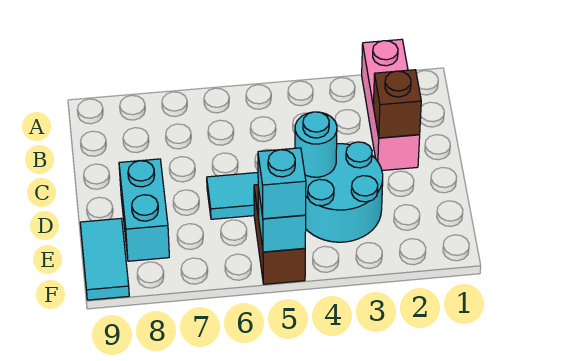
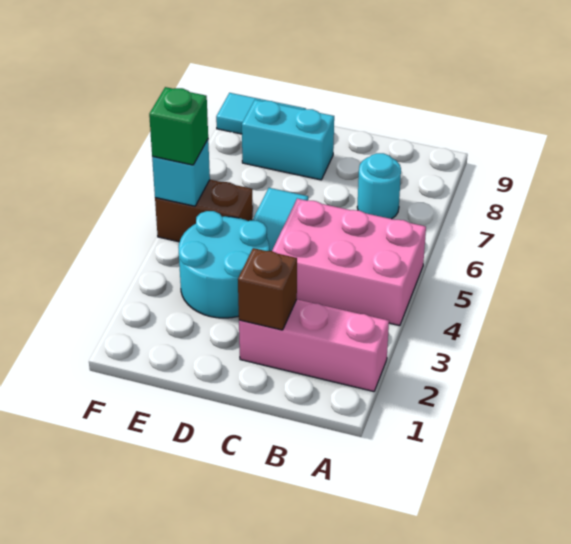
none -> pink 2x3 brick [272,199,426,326]
cyan 1x1 round brick [295,112,337,177] -> cyan 1x1 round brick moved to [357,153,401,219]
cyan 1x1 brick [258,148,306,219] -> green 1x1 brick [149,87,208,165]

